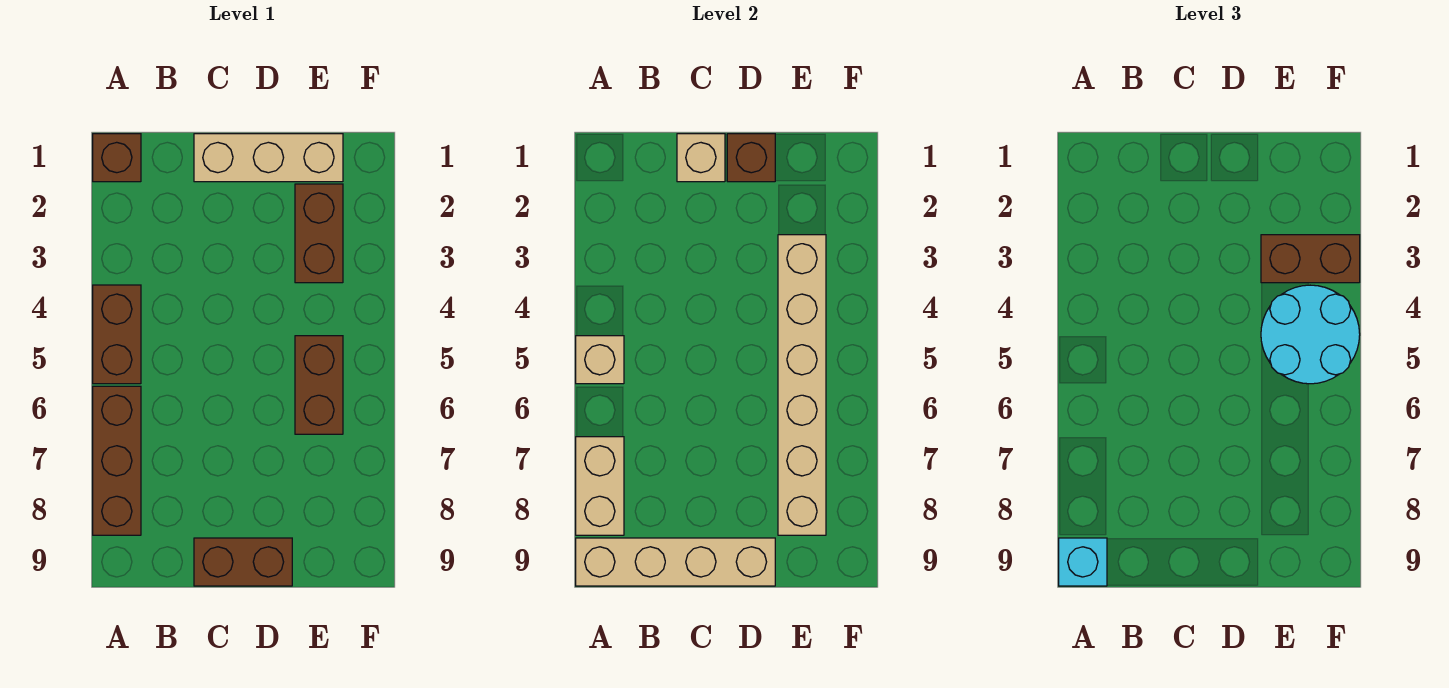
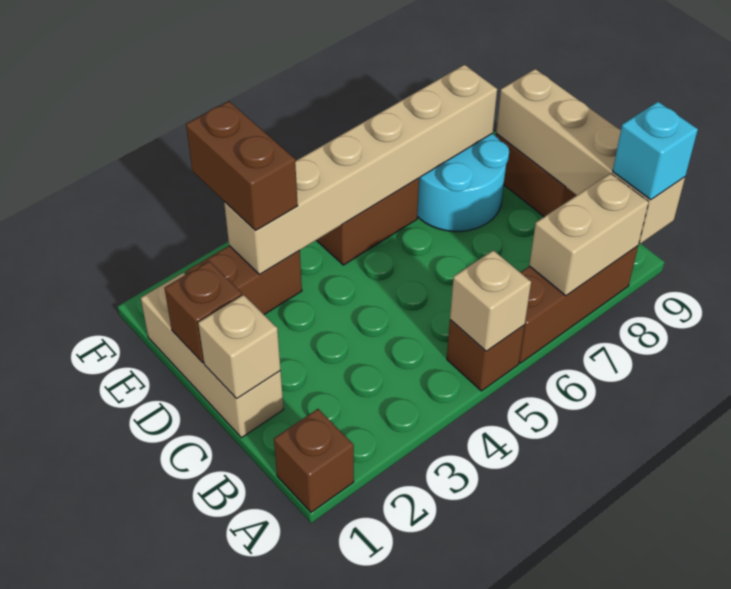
brown 1x2 brick [93,285,141,384] -> brown 1x1 brick [447,320,525,391]
cyan 2x2 round brick [1261,285,1360,384] -> cyan 2x2 round brick moved to [417,134,509,231]

